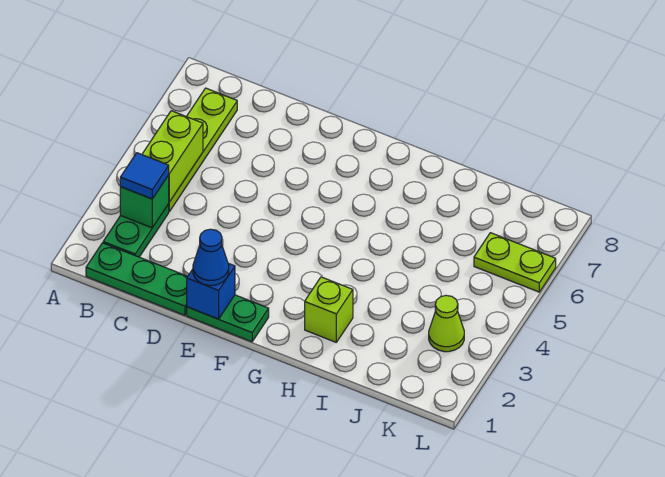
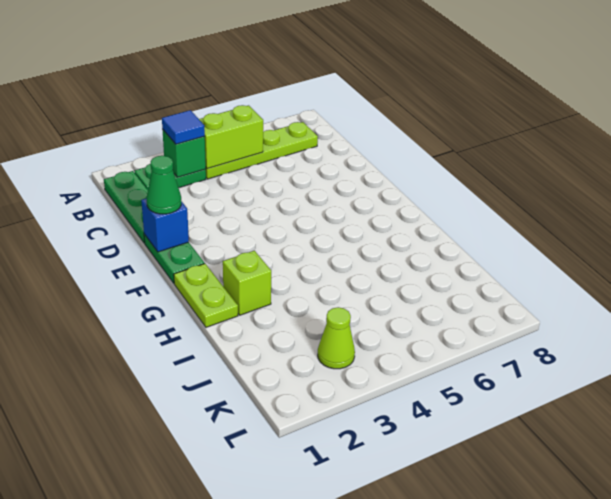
blue 1x1 cone [193,229,229,285] -> green 1x1 cone [147,156,181,214]
lime 1x2 plate [474,233,556,292] -> lime 1x2 plate moved to [174,264,238,327]

